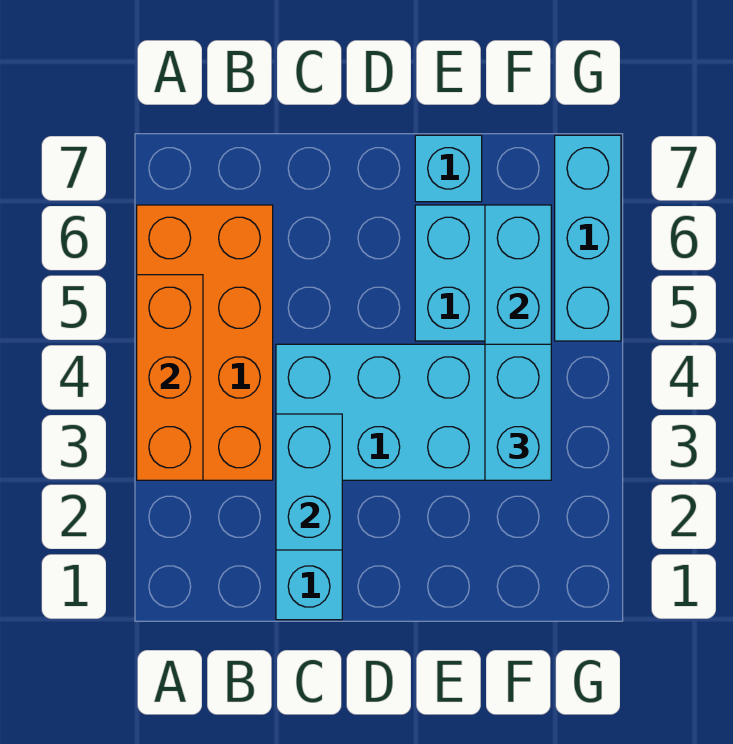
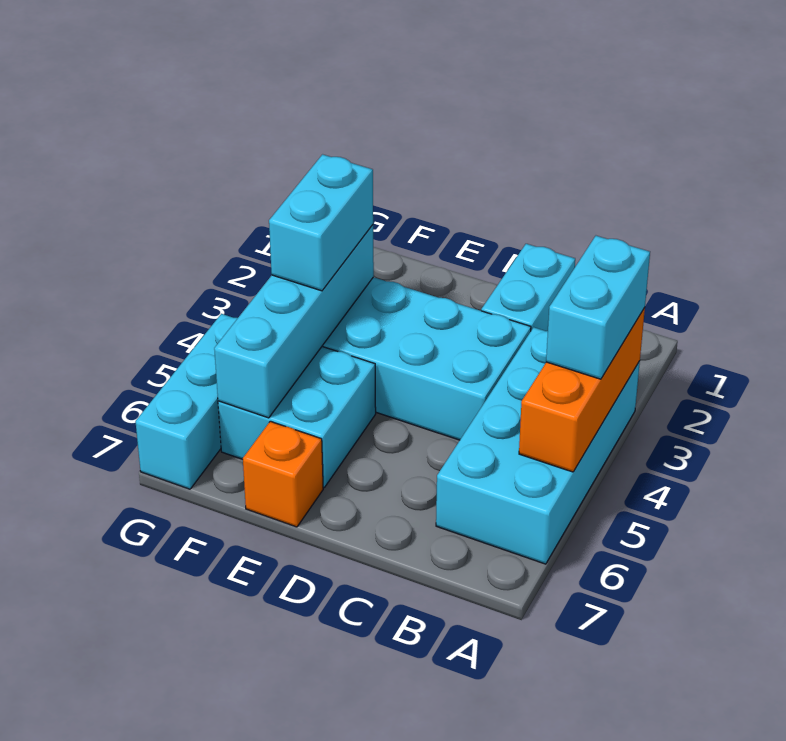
orange 2x4 brick [137,205,273,480] -> cyan 2x4 brick [436,327,640,564]
cyan 1x2 brick [276,414,342,550] -> cyan 1x2 brick moved to [546,236,650,379]
cyan 1x1 brick [415,135,482,202] -> orange 1x1 brick [243,421,323,527]

